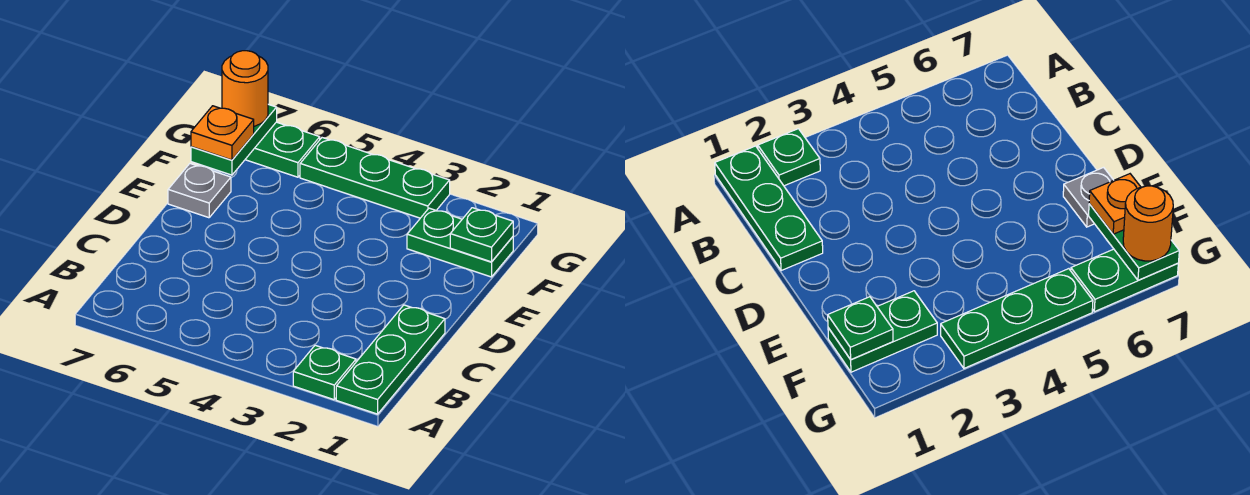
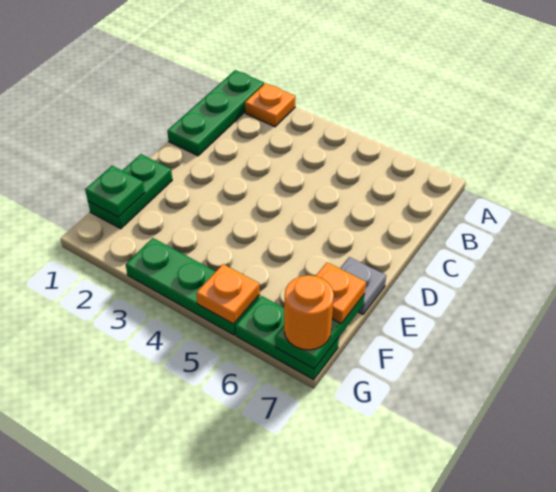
green 1x1 plate [293,345,356,400] -> orange 1x1 plate [245,83,295,127]
green 1x2 plate [407,208,513,277] -> green 1x2 plate turned to [88,154,172,229]
none -> orange 1x1 plate [196,264,260,324]

